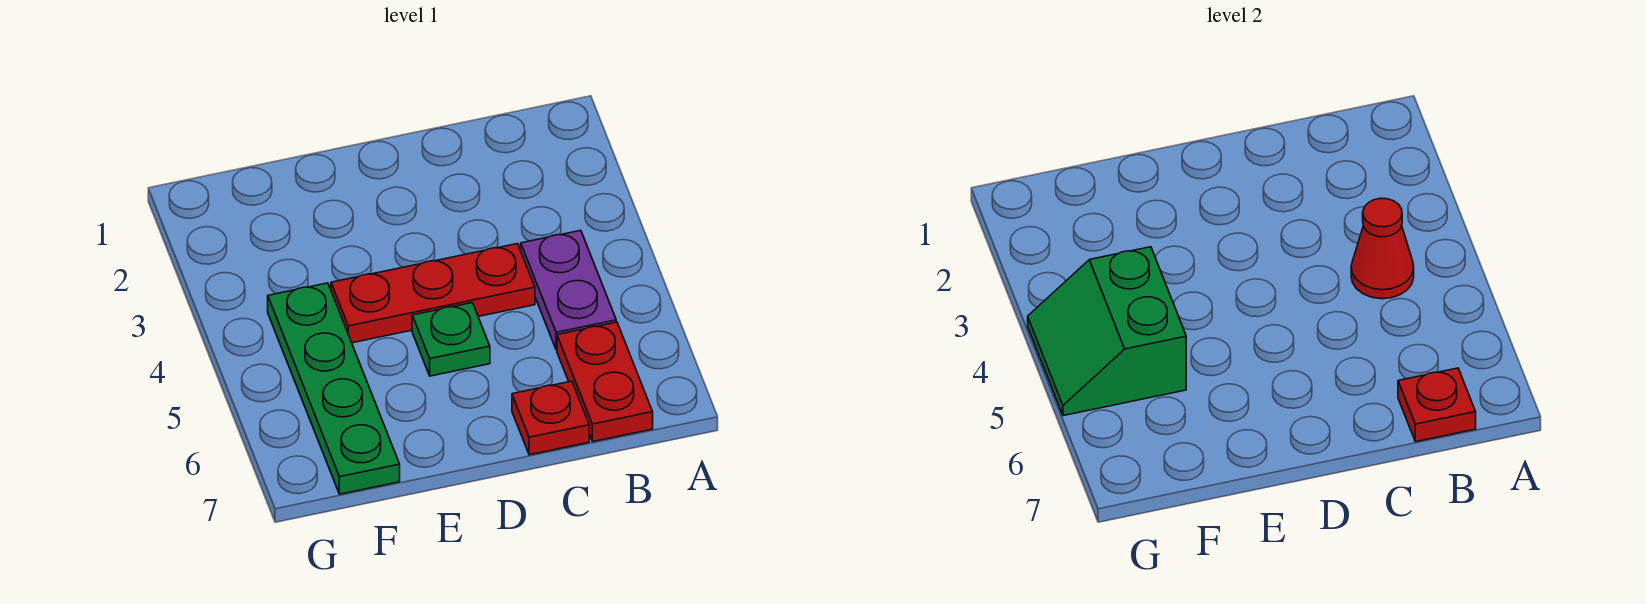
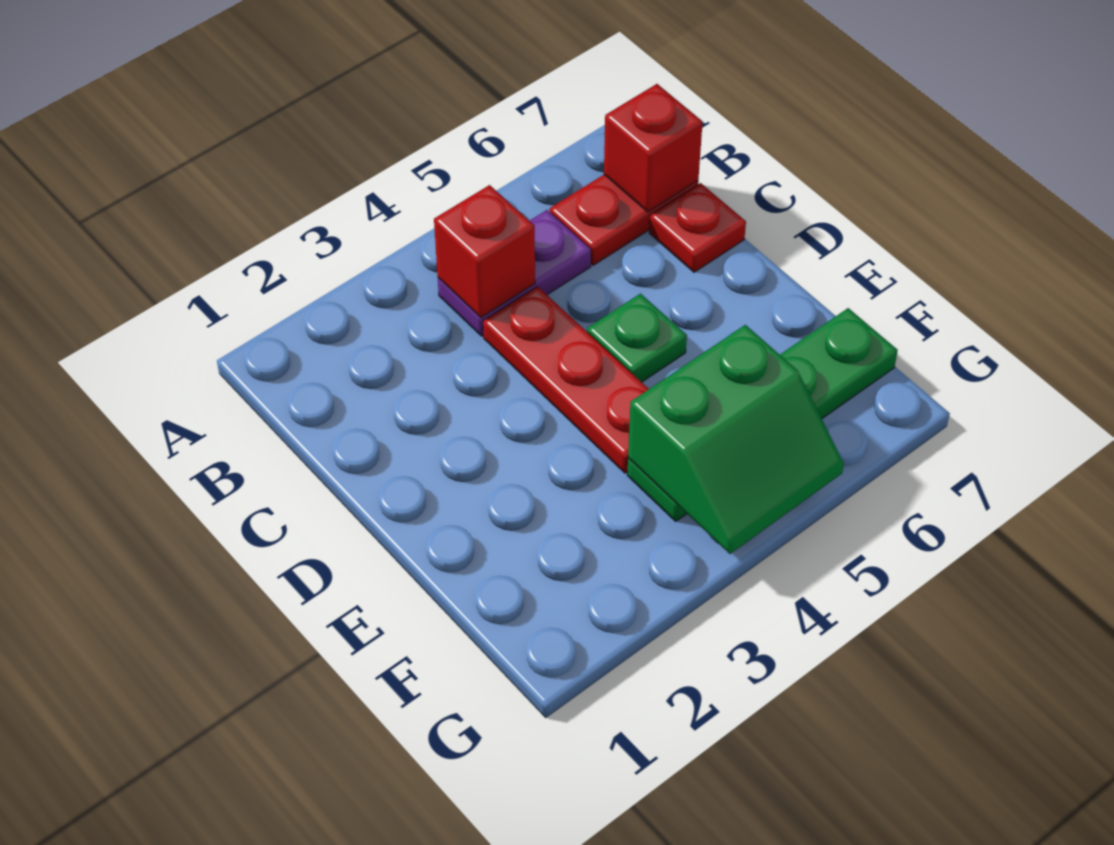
red 1x1 cone [1351,198,1414,299] -> red 1x1 brick [434,185,535,318]
red 1x1 plate [1398,368,1476,442] -> red 1x1 brick [604,84,703,212]

